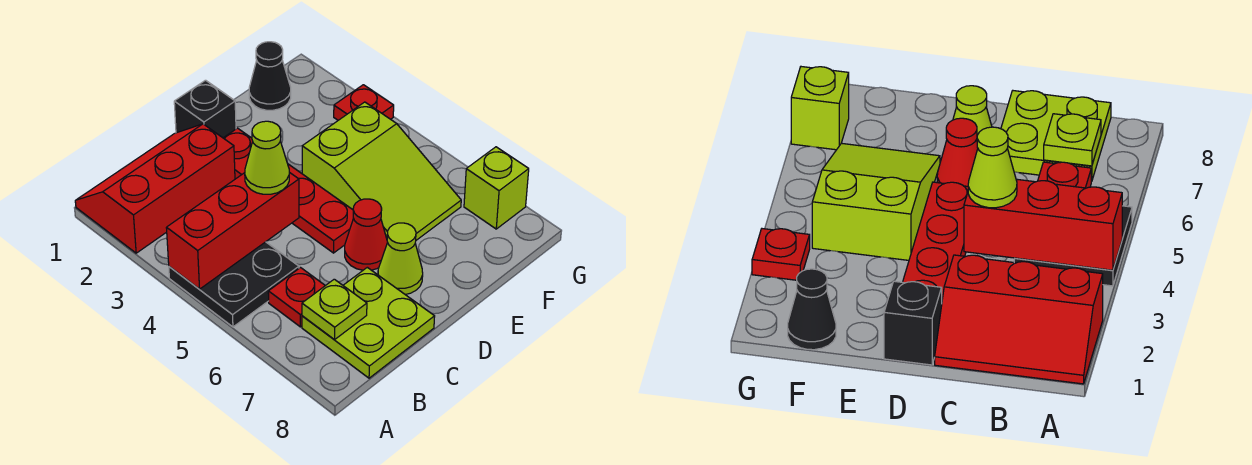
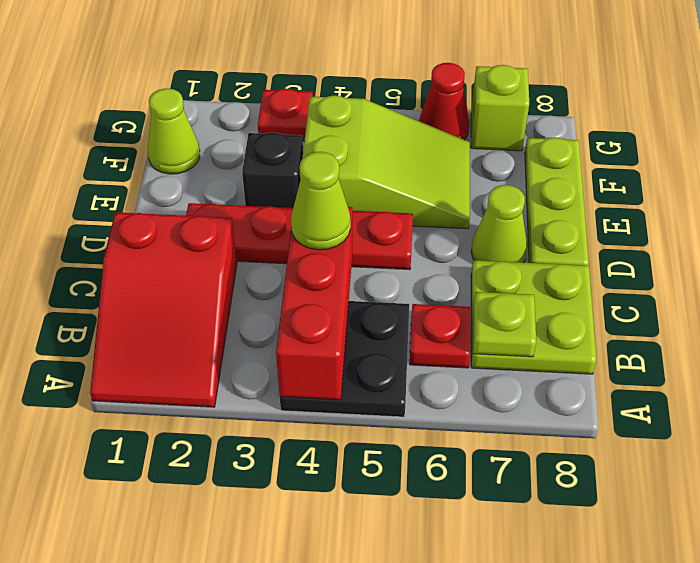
red 2x3 slope [75,124,235,253] -> red 2x3 slope turned to [90,212,237,407]
black 1x1 brick [174,80,236,138] -> black 1x1 brick moved to [242,132,303,208]
red 1x1 cone [345,199,388,270] -> red 1x1 cone moved to [419,63,469,140]
none -> lime 1x3 plate [525,137,589,266]
black 1x1 cone [249,42,291,110] -> lime 1x1 cone [148,88,200,174]

